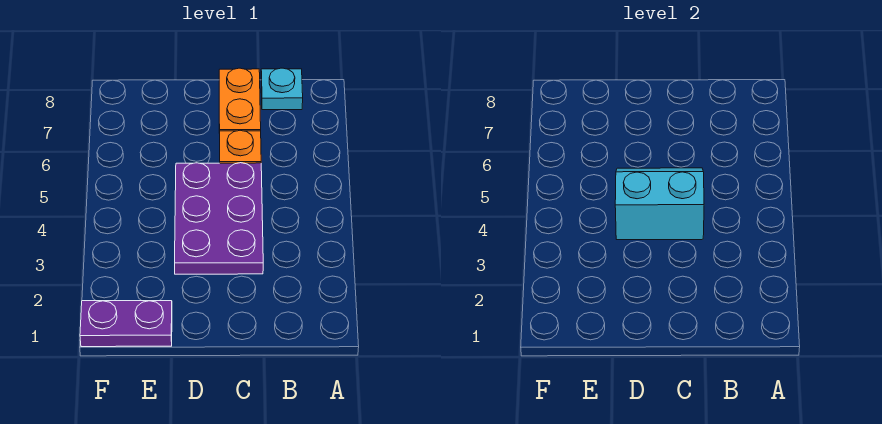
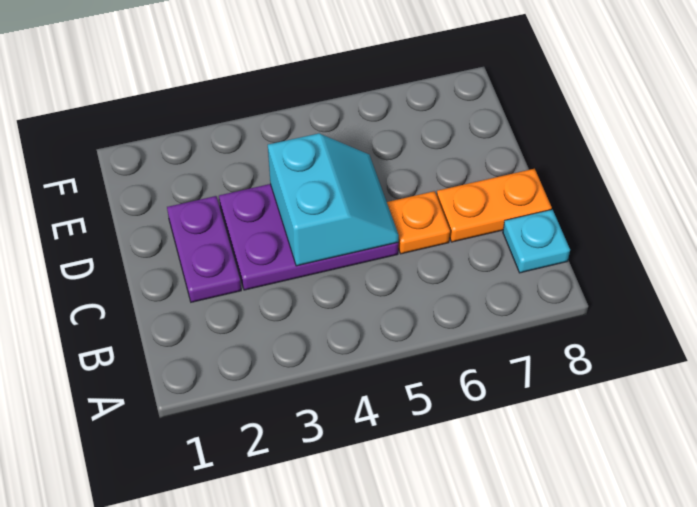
purple 1x2 plate [80,301,172,347] -> purple 1x2 plate moved to [167,196,241,302]

